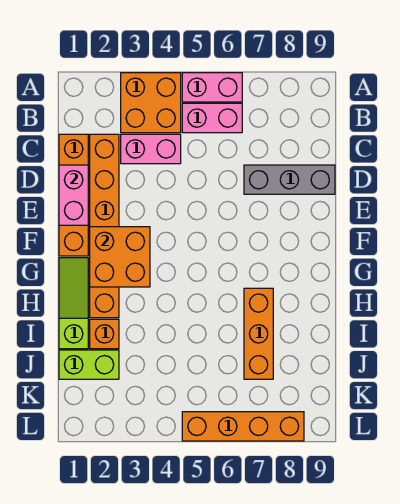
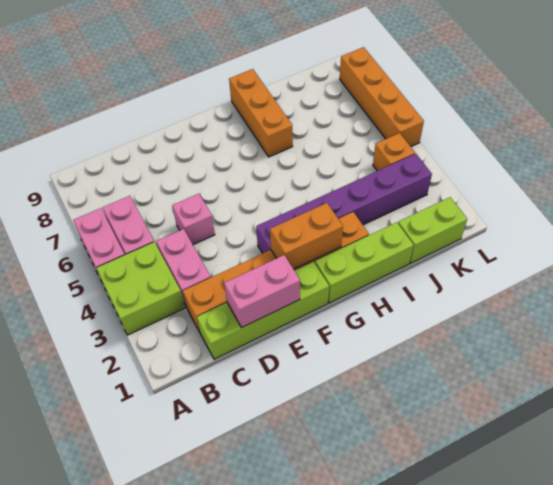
orange 2x2 brick [121,73,181,133] -> lime 2x2 brick [96,242,185,335]
orange 1x4 brick [59,134,88,256] -> lime 1x4 brick [197,262,329,359]
none -> pink 1x1 brick [172,194,215,245]
grey 1x3 brick [244,165,335,194] -> none
orange 2x2 brick [90,227,150,287] -> orange 1x2 brick [270,203,343,269]
none -> purple 1x6 brick [256,154,432,254]
lime 1x3 slope [59,258,88,349] -> lime 1x3 brick [315,222,413,303]
orange 1x3 brick [244,288,273,379] -> orange 1x3 brick turned to [229,69,293,157]
orange 1x1 brick [90,319,119,349] -> orange 1x1 brick moved to [373,133,415,171]
lime 1x2 brick [59,350,119,379] -> lime 1x2 brick turned to [398,197,467,263]

